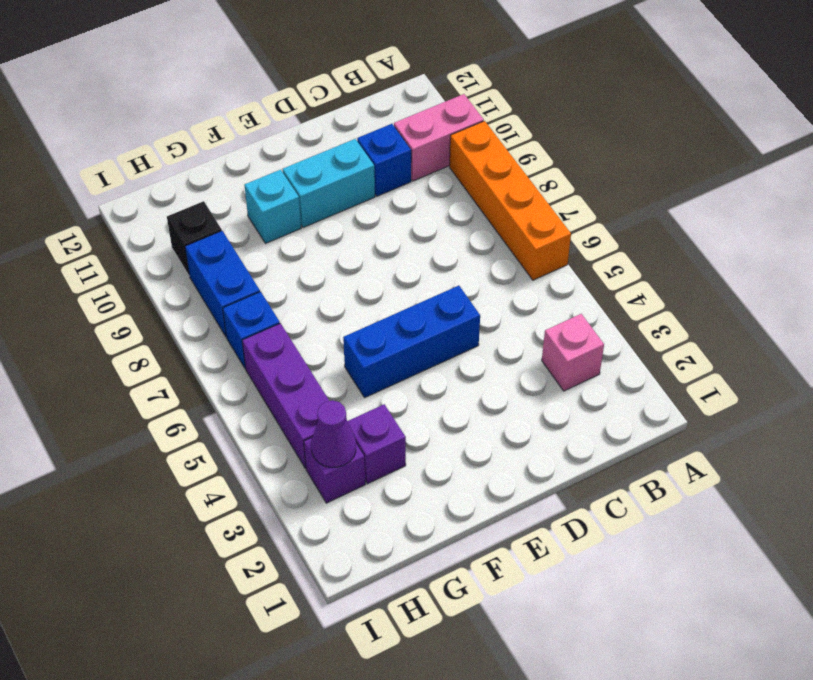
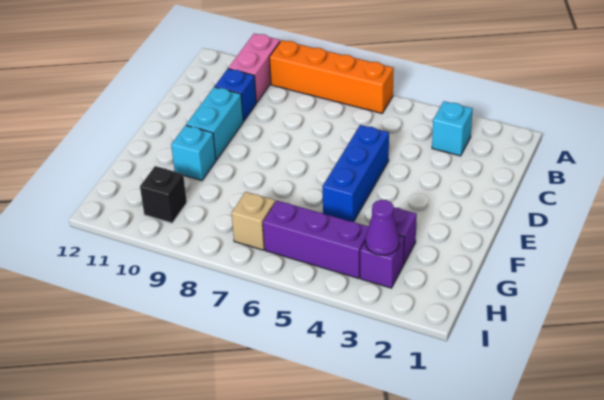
pink 1x1 brick [542,314,604,391] -> cyan 1x1 brick [432,101,473,156]
blue 1x1 brick [223,292,280,369] -> tan 1x1 brick [232,192,275,250]
blue 1x2 brick [185,231,260,337] -> none

